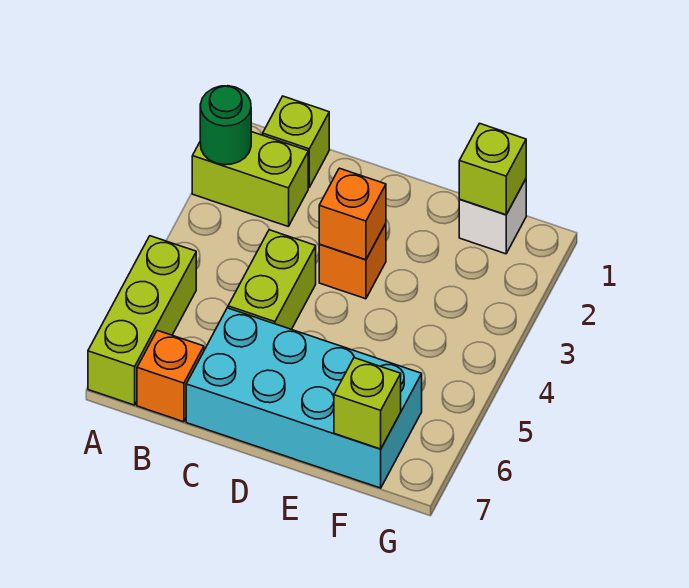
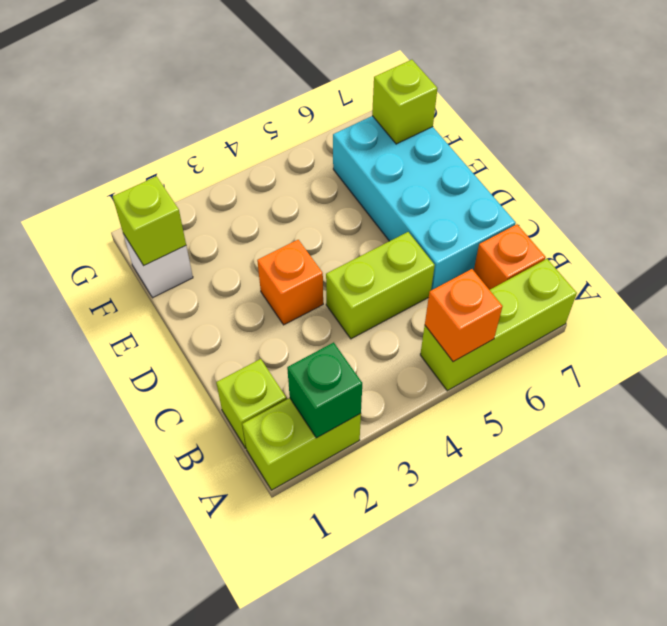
lime 1x2 brick [192,132,308,226] -> lime 1x2 brick turned to [242,398,361,490]
green 1x1 round brick [200,86,251,165] -> green 1x1 brick [287,342,362,438]
orange 1x1 brick [319,168,386,260] -> orange 1x1 brick moved to [425,269,502,362]

